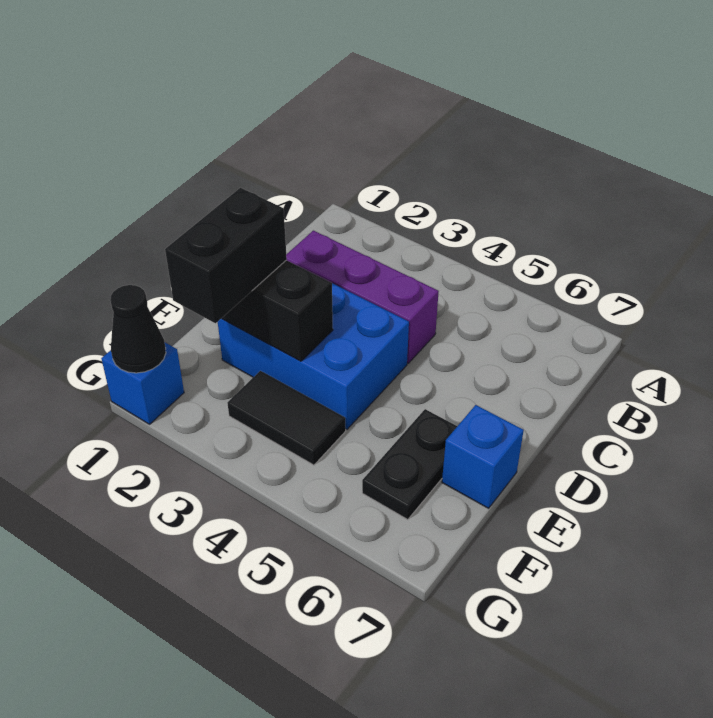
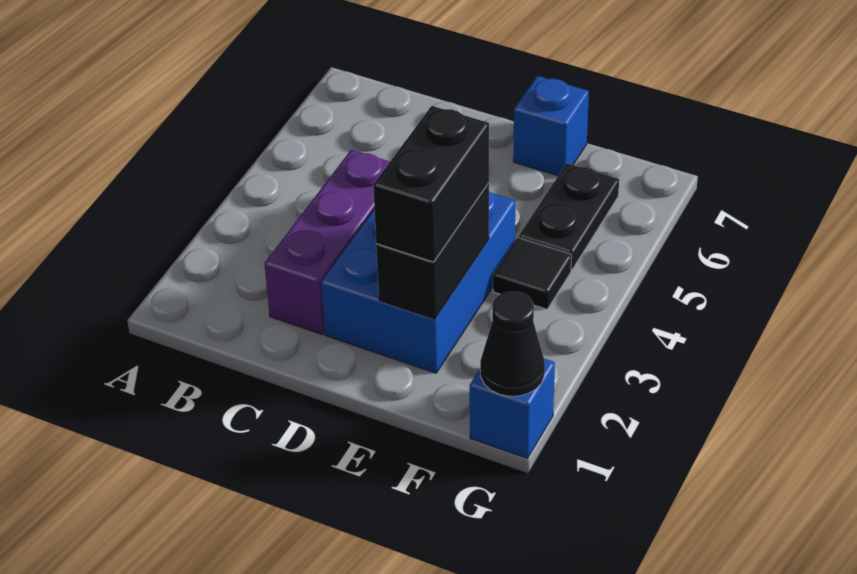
black 1x2 brick [165,188,287,323] -> black 1x2 brick turned to [373,106,489,262]
black 1x2 plate [362,409,457,520] -> black 1x2 plate turned to [519,163,619,270]
black 1x2 tile [228,371,346,465] -> black 1x1 tile [493,238,572,309]

